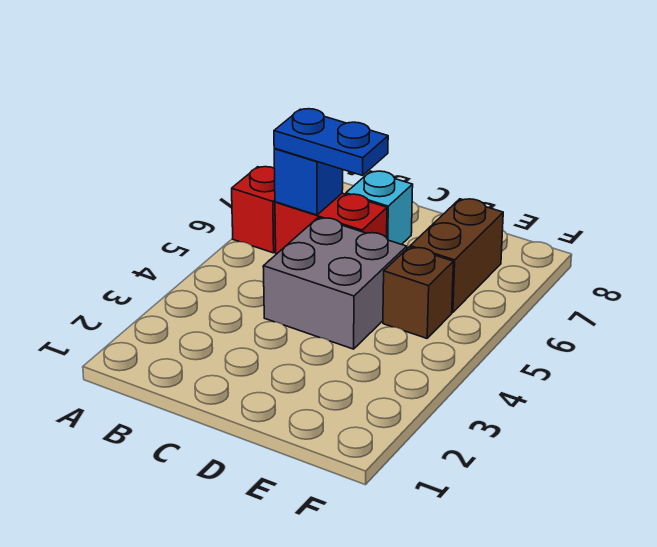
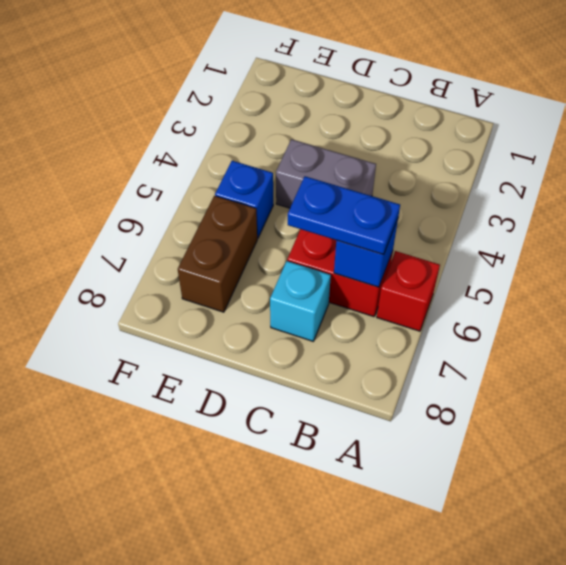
grey 2x2 brick [263,218,407,349] -> grey 1x2 brick [276,139,376,208]
brown 1x1 brick [383,247,453,338] -> blue 1x1 brick [215,161,273,238]

